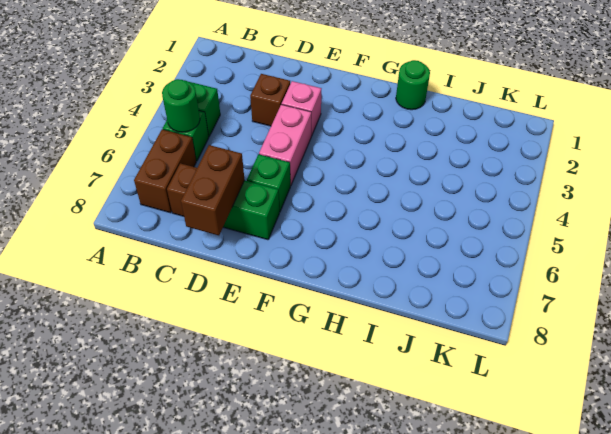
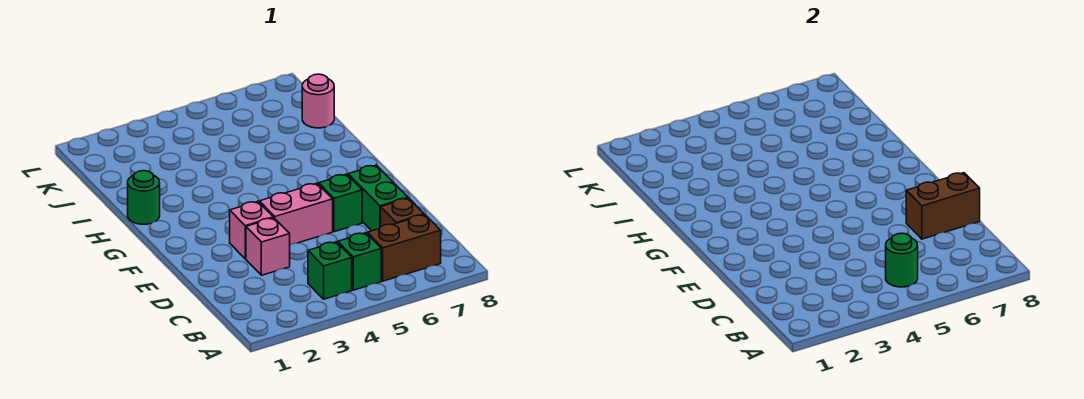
brown 1x1 brick [250,74,290,126] -> pink 1x1 brick [246,218,290,275]
none -> pink 1x1 round brick [302,74,334,128]

